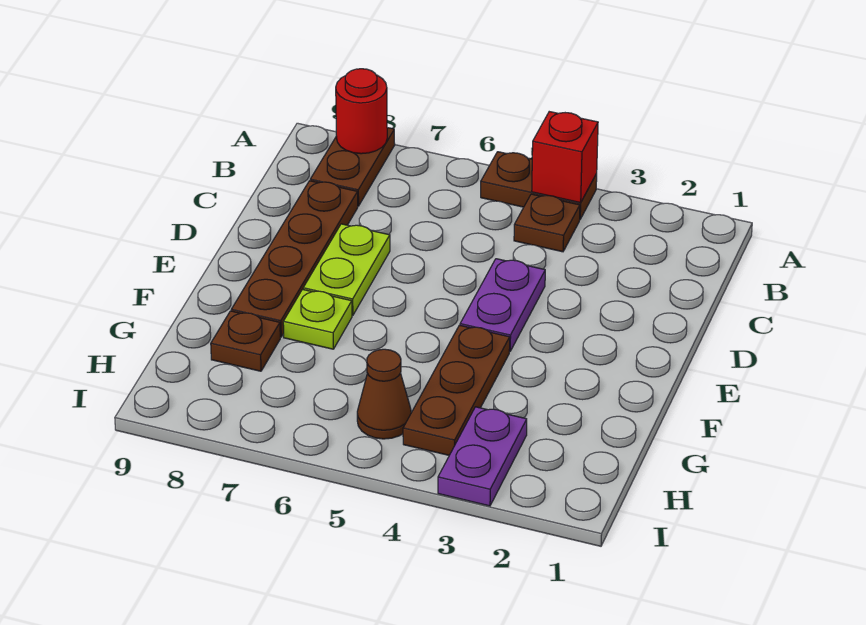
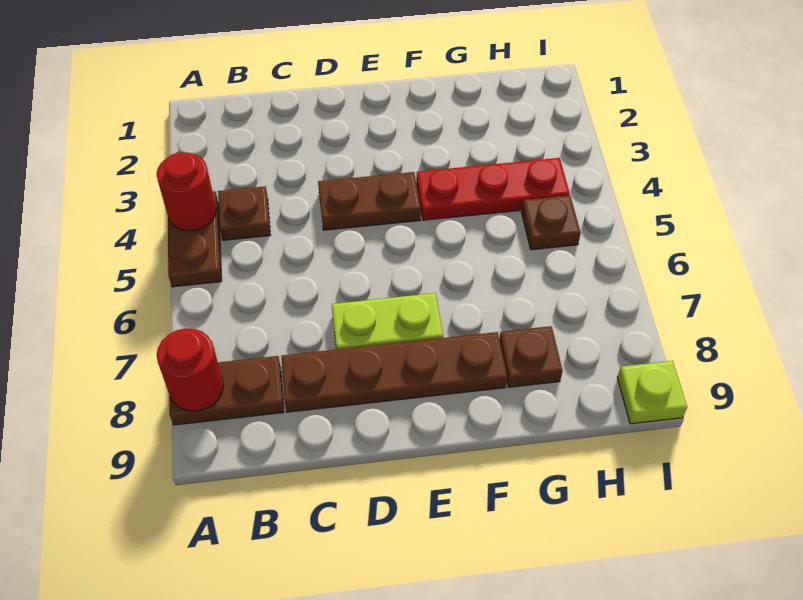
red 1x1 brick [532,112,598,203] -> red 1x1 round brick [156,152,216,231]
purple 1x2 plate [460,259,545,352] -> brown 1x2 plate [318,172,421,230]
brown 1x3 plate [403,325,510,455] -> red 1x3 plate [416,158,570,220]
lime 1x1 plate [283,289,352,349] -> lime 1x1 plate moved to [617,361,687,424]
purple 1x2 plate [438,407,527,506] -> none
brown 1x1 cone [357,349,411,439] -> brown 1x1 plate [521,195,581,250]

